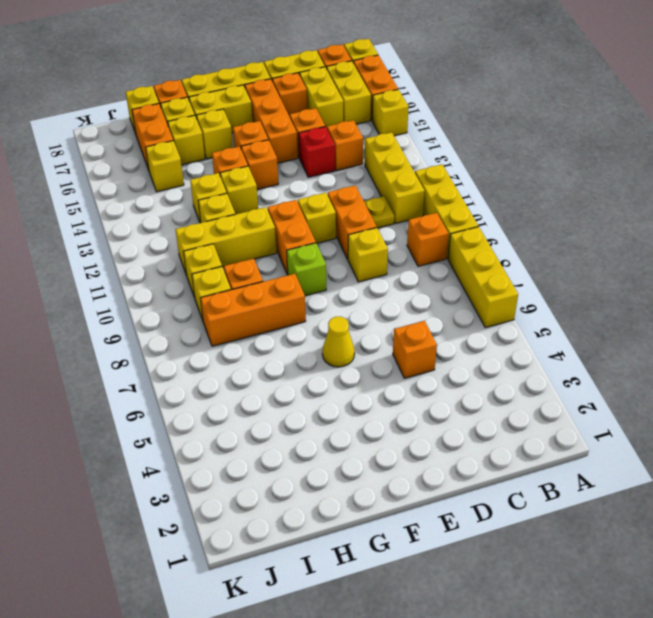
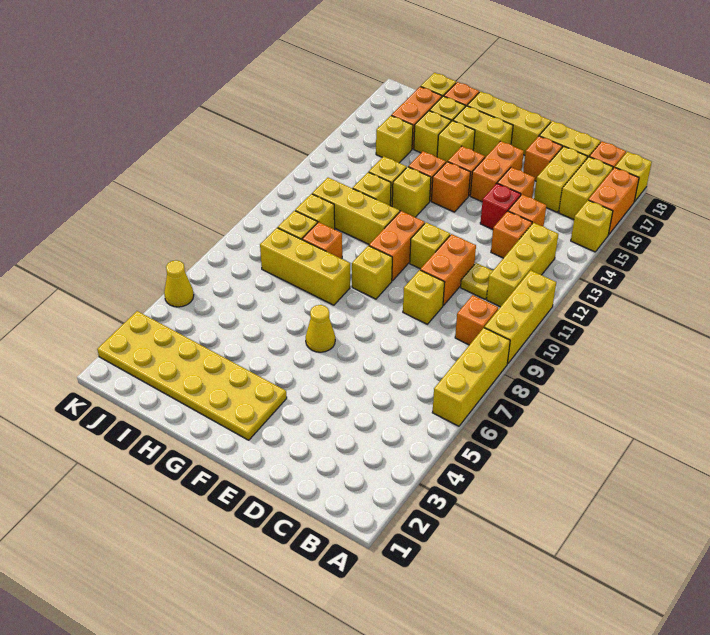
orange 1x1 brick [393,321,437,378] -> orange 1x1 brick moved to [491,211,532,258]
orange 1x3 brick [245,79,298,163] -> orange 1x2 brick [470,141,524,202]
none -> yellow 2x6 plate [97,311,287,440]
lime 1x1 brick [287,243,326,296] -> yellow 1x1 brick [352,246,392,299]
orange 1x3 brick [200,274,306,346] -> yellow 1x3 brick [260,228,350,305]
none -> yellow 1x1 cone [164,260,194,307]

